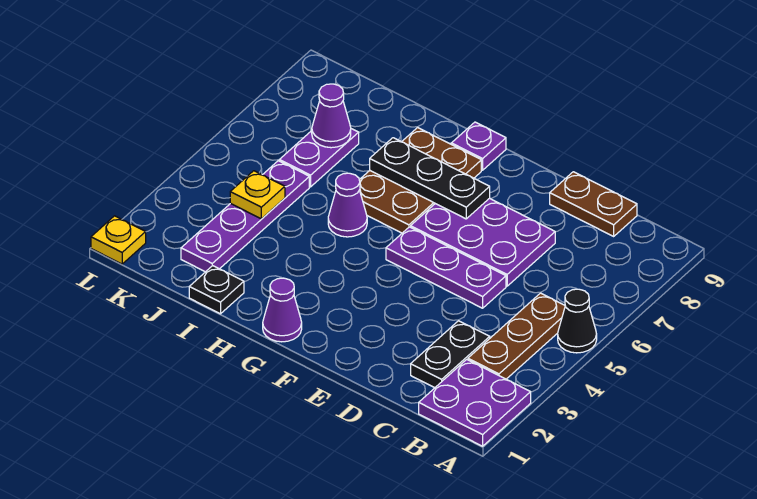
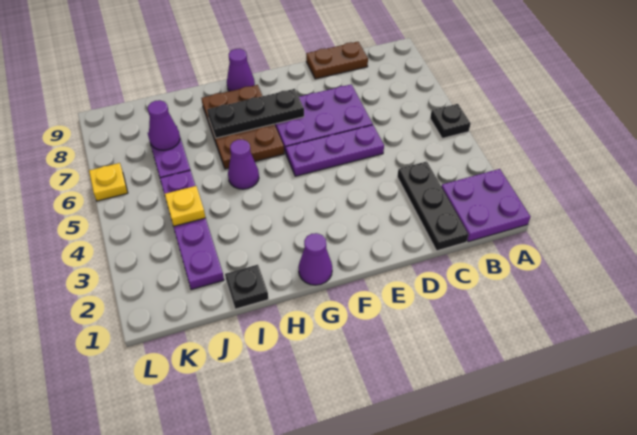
black 1x1 cone [558,289,597,353] -> black 1x1 plate [430,104,471,138]
brown 1x3 plate [468,293,565,379] -> none
black 1x2 plate [411,321,490,388] -> black 1x3 plate [397,161,468,251]
purple 1x1 plate [451,122,506,170] -> purple 1x1 cone [227,49,255,91]
yellow 1x1 plate [91,216,146,264] -> yellow 1x1 plate moved to [89,163,128,201]

